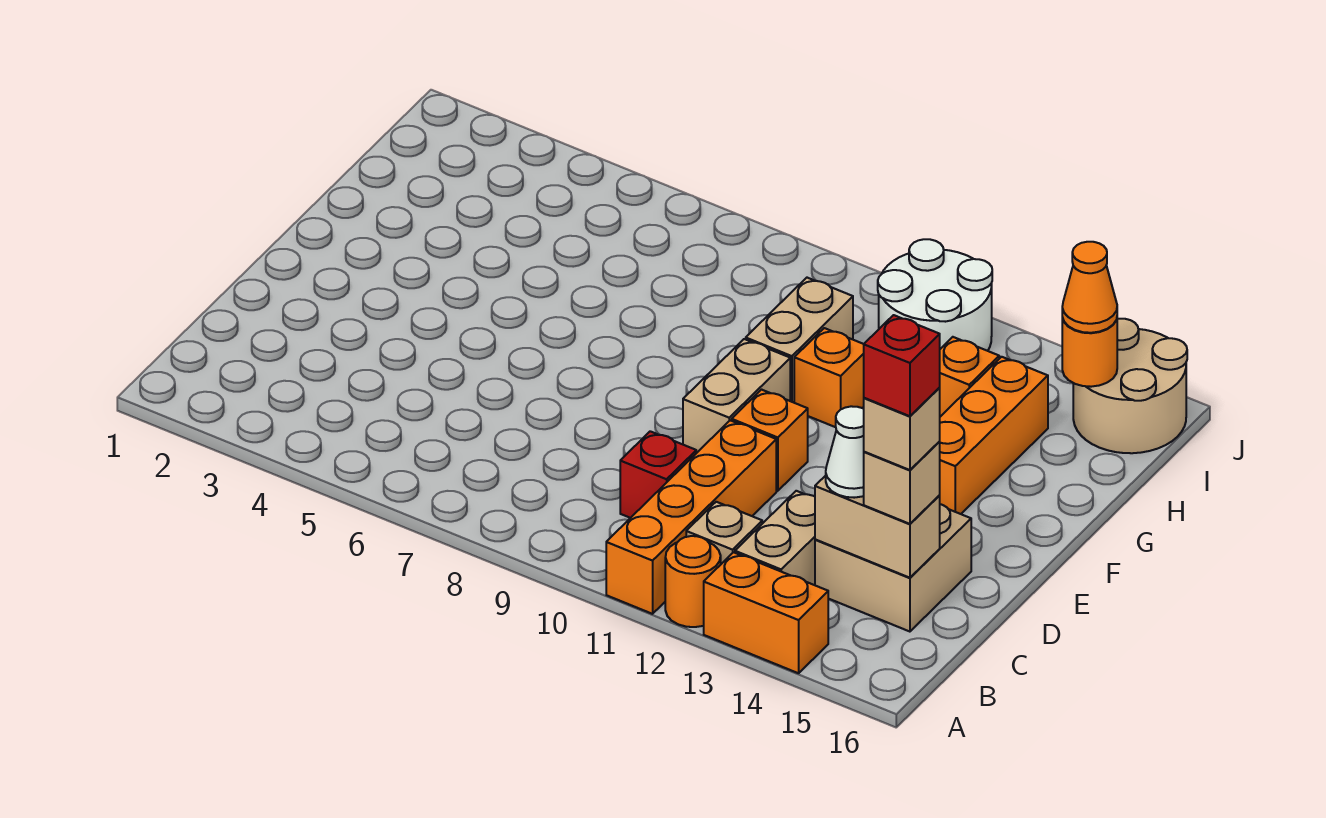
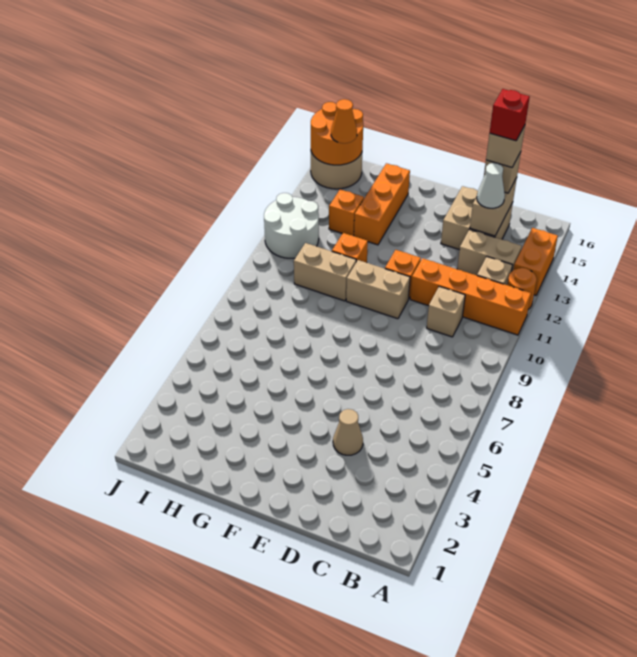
red 1x1 brick [620,431,696,518] -> tan 1x1 brick [427,286,465,337]
none -> tan 1x1 cone [333,409,363,455]
orange 1x3 brick [939,357,1048,514] -> orange 1x3 brick turned to [354,163,410,245]
orange 1x1 round brick [1062,318,1117,387] -> orange 2x2 round brick [311,102,363,165]

